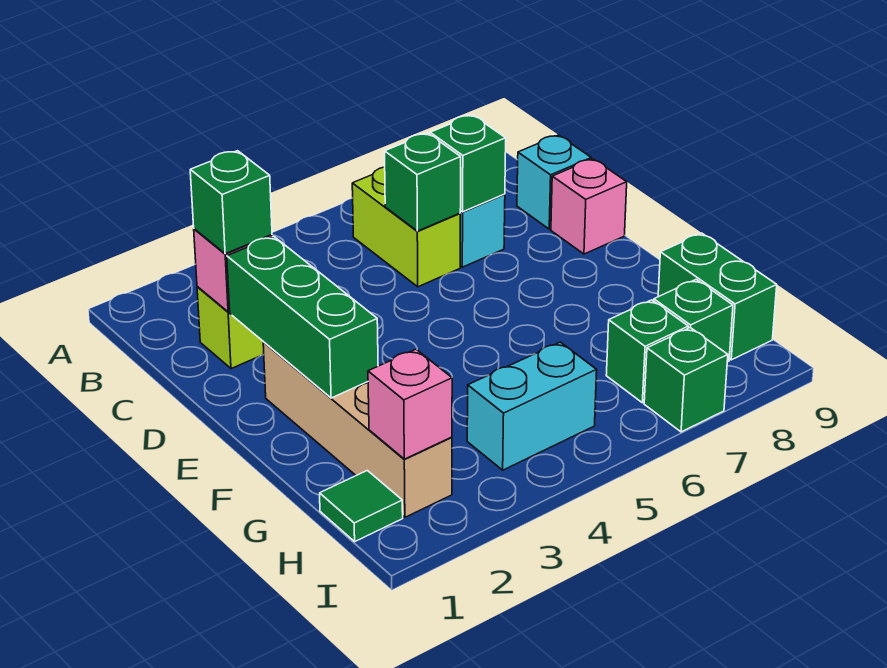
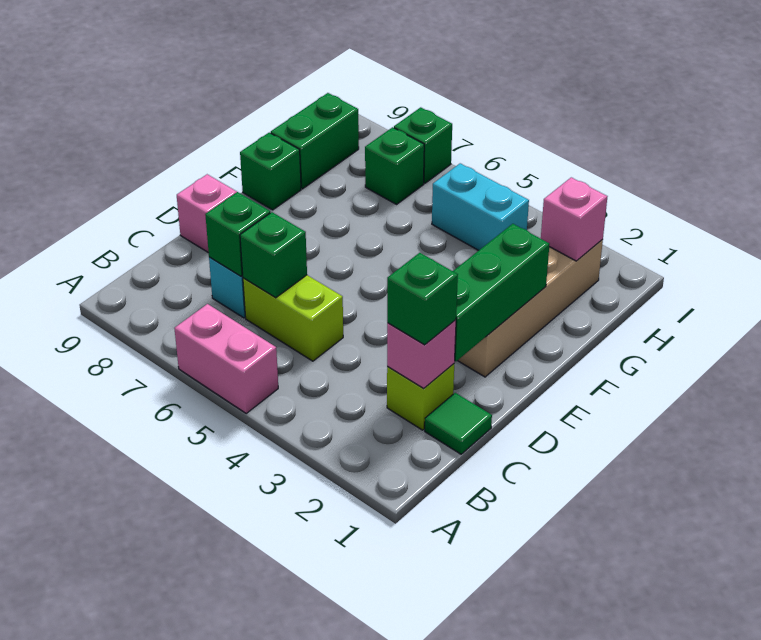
none -> pink 1x2 brick [174,304,278,413]
lime 1x2 brick [352,167,460,287] -> lime 1x2 brick turned to [243,275,343,361]
cyan 1x1 brick [517,135,591,229] -> none
green 1x1 tile [320,470,403,541] -> green 1x1 tile moved to [425,393,492,454]
green 1x1 brick [654,279,733,362] -> green 1x1 brick moved to [240,133,301,210]

